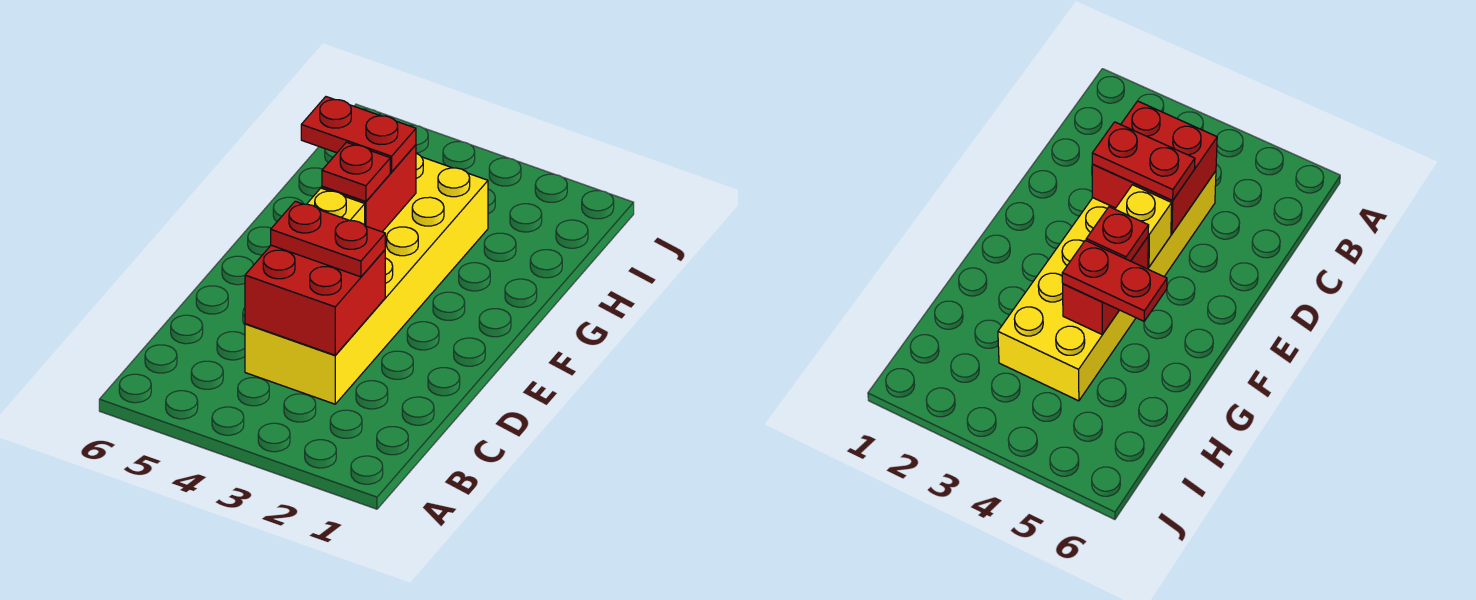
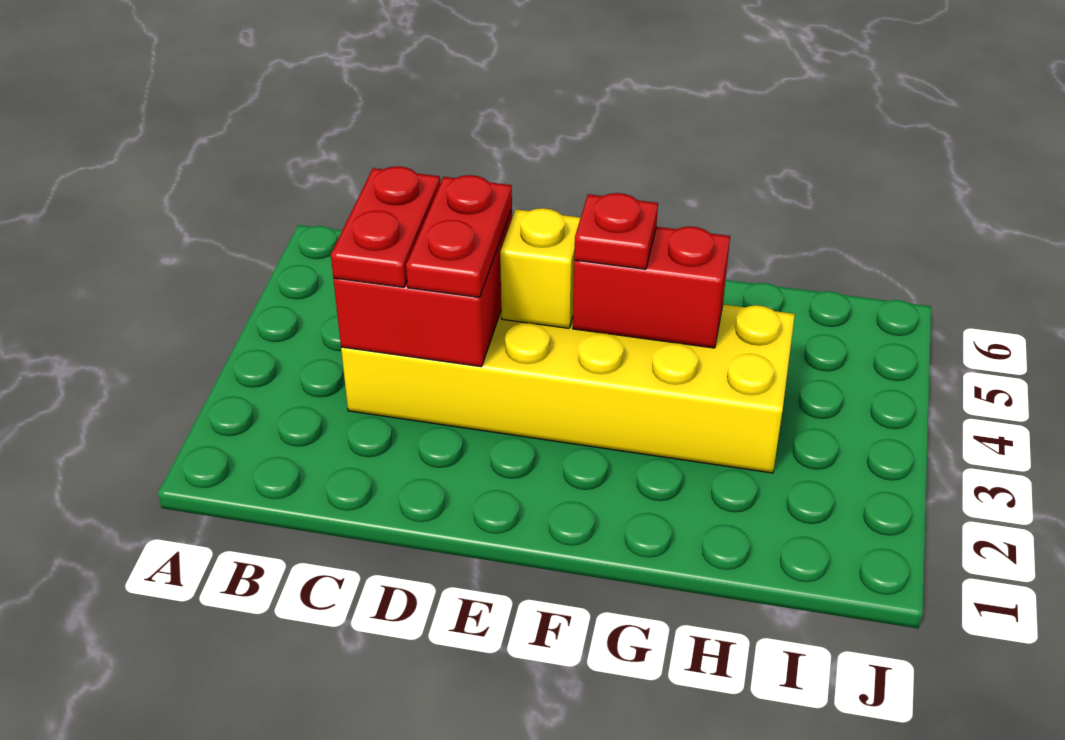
red 1x2 plate [301,97,416,172] -> red 1x2 plate moved to [331,166,440,287]

